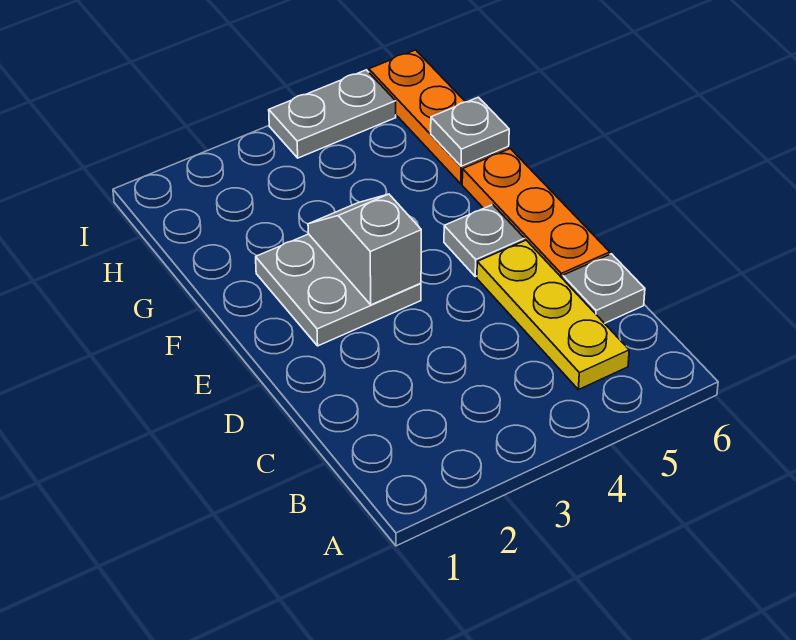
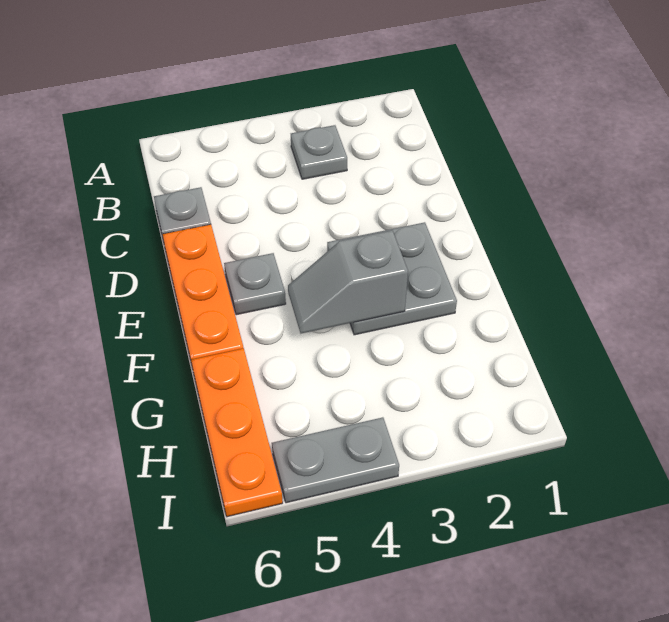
yellow 1x3 plate [477,240,629,390] -> none
grey 1x2 slope [308,194,421,305] -> grey 1x2 slope turned to [288,230,408,333]
grey 1x1 plate [431,97,509,166] -> grey 1x1 plate moved to [291,125,347,179]

